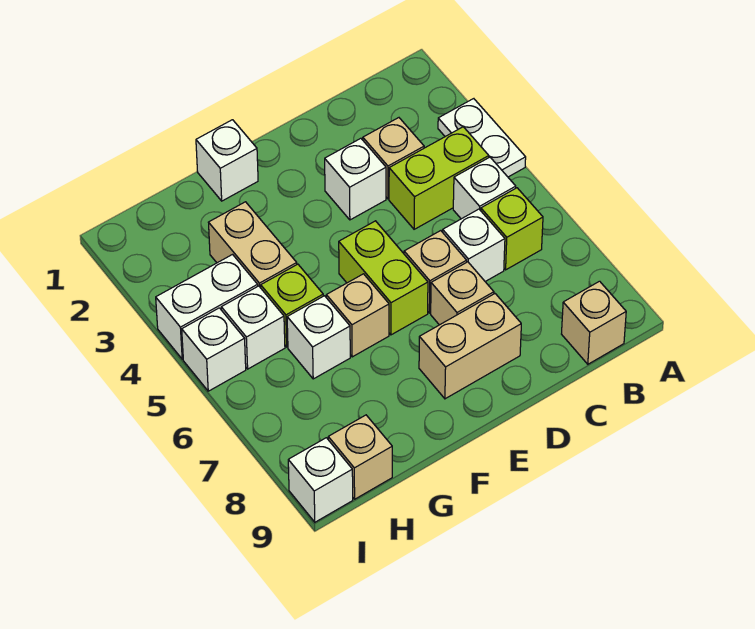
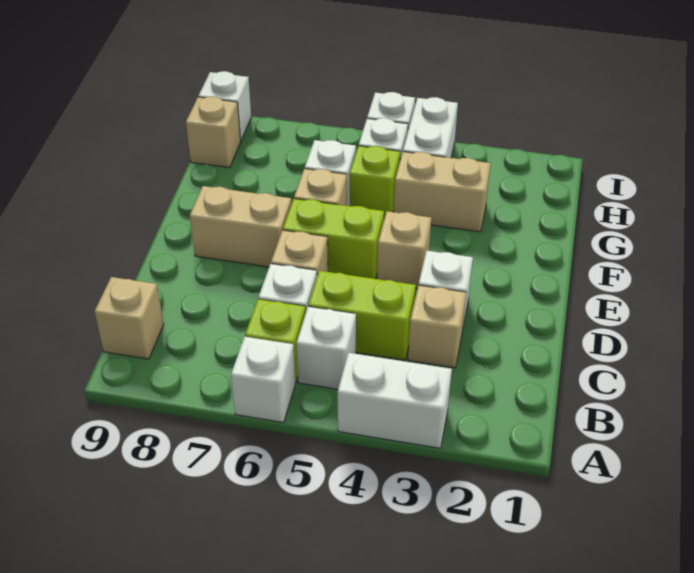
white 1x2 plate [438,99,526,177] -> white 1x2 brick [338,353,452,448]
lime 1x2 brick [389,127,489,229] -> lime 1x2 brick turned to [308,271,416,360]
tan 1x1 brick [431,262,494,325] -> tan 1x1 brick moved to [377,211,431,289]
tan 1x2 brick [419,294,521,399] -> tan 1x2 brick turned to [190,186,292,267]
white 1x1 brick [196,120,258,201] -> white 1x1 brick moved to [231,337,295,422]

